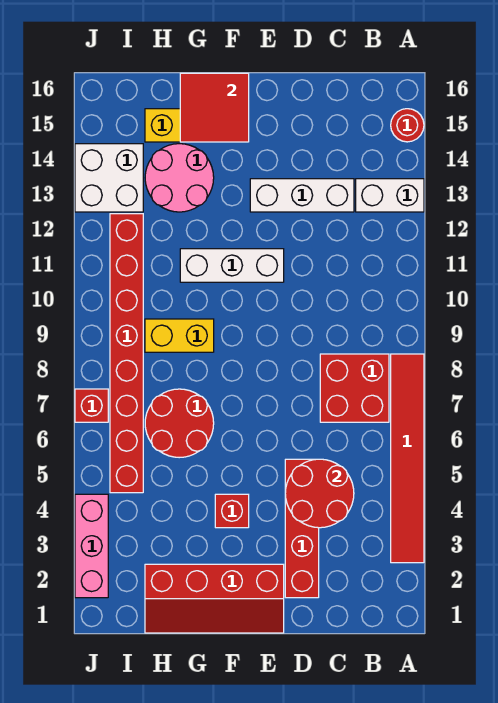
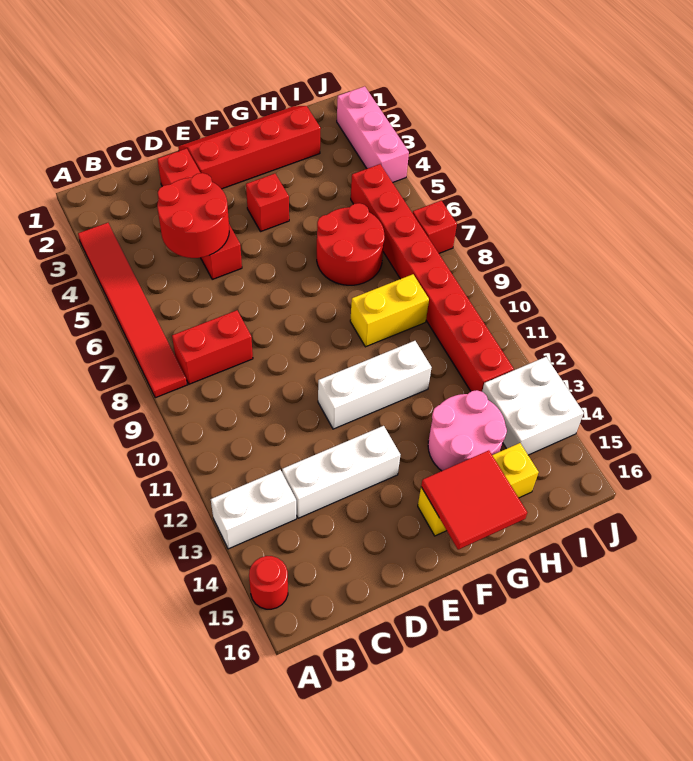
red 2x2 brick [320,354,389,422] -> red 1x2 brick [172,310,253,384]

